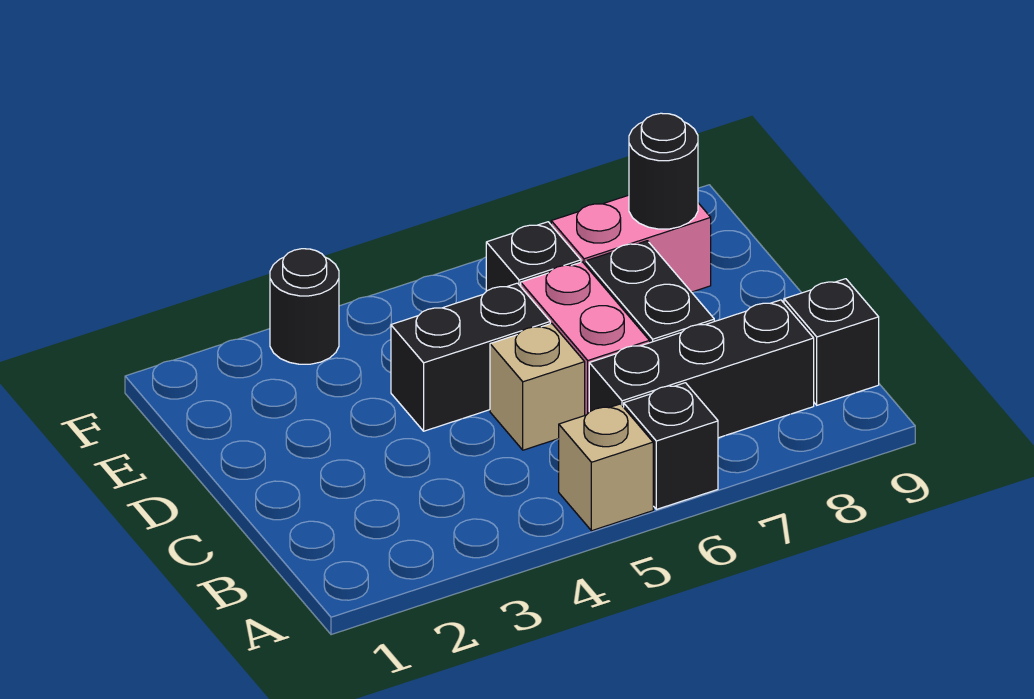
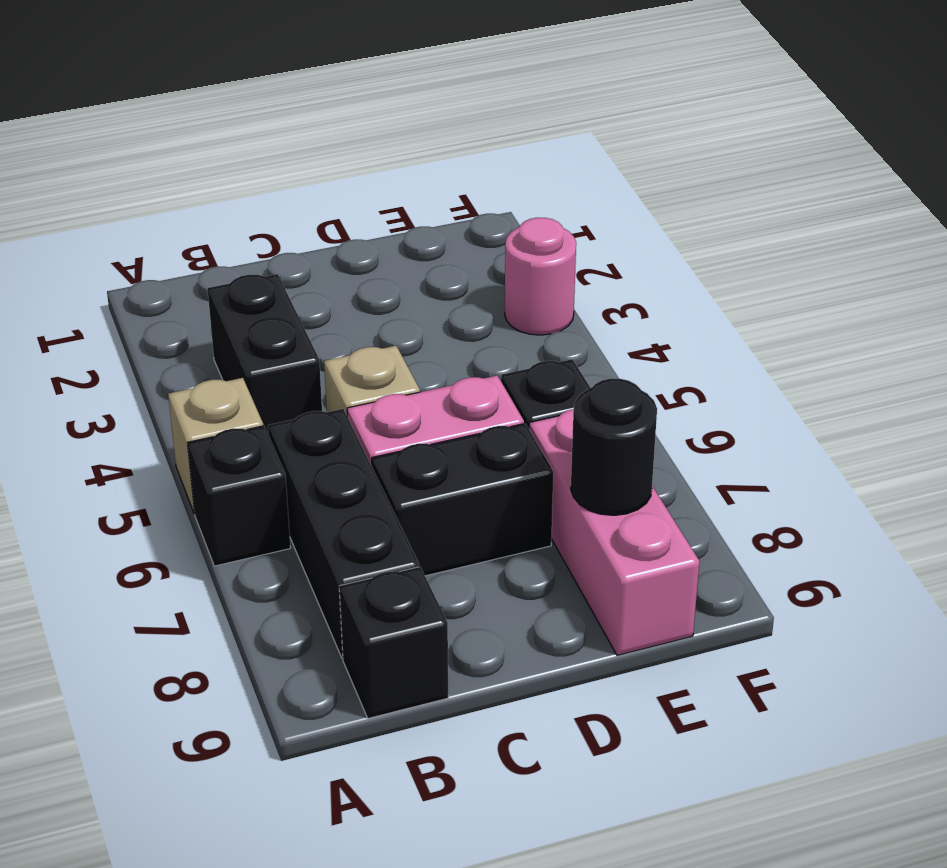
black 1x2 brick [391,283,550,431] -> black 1x2 brick moved to [208,274,322,435]
pink 1x2 brick [551,195,711,292] -> pink 1x3 brick [529,409,700,655]
black 1x1 round brick [270,249,339,364] -> pink 1x1 round brick [505,218,576,335]

